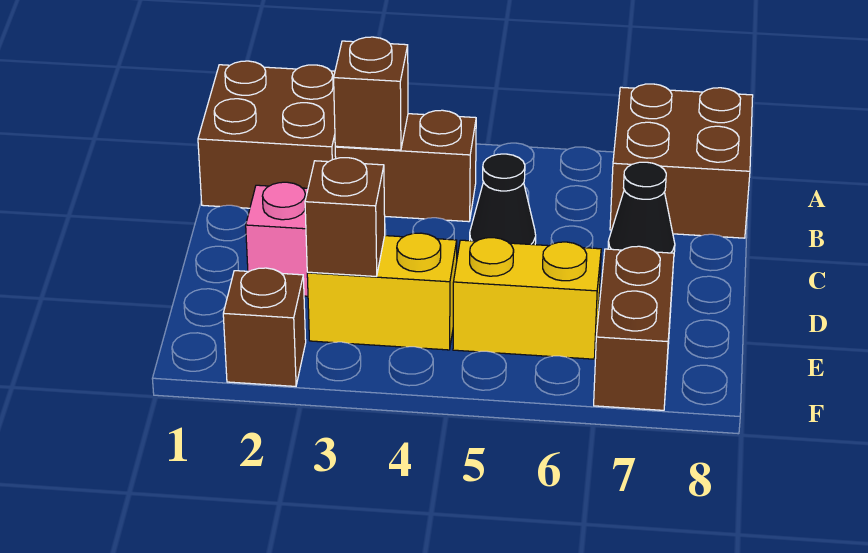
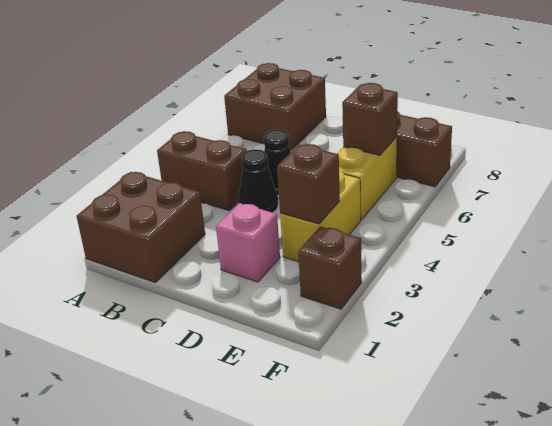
brown 1x2 brick [335,110,476,222] -> brown 1x2 brick turned to [157,131,247,211]
brown 1x1 brick [334,37,408,150] -> brown 1x1 brick moved to [342,83,398,155]
black 1x1 cone [608,162,675,253] -> black 1x1 cone moved to [238,149,278,213]

